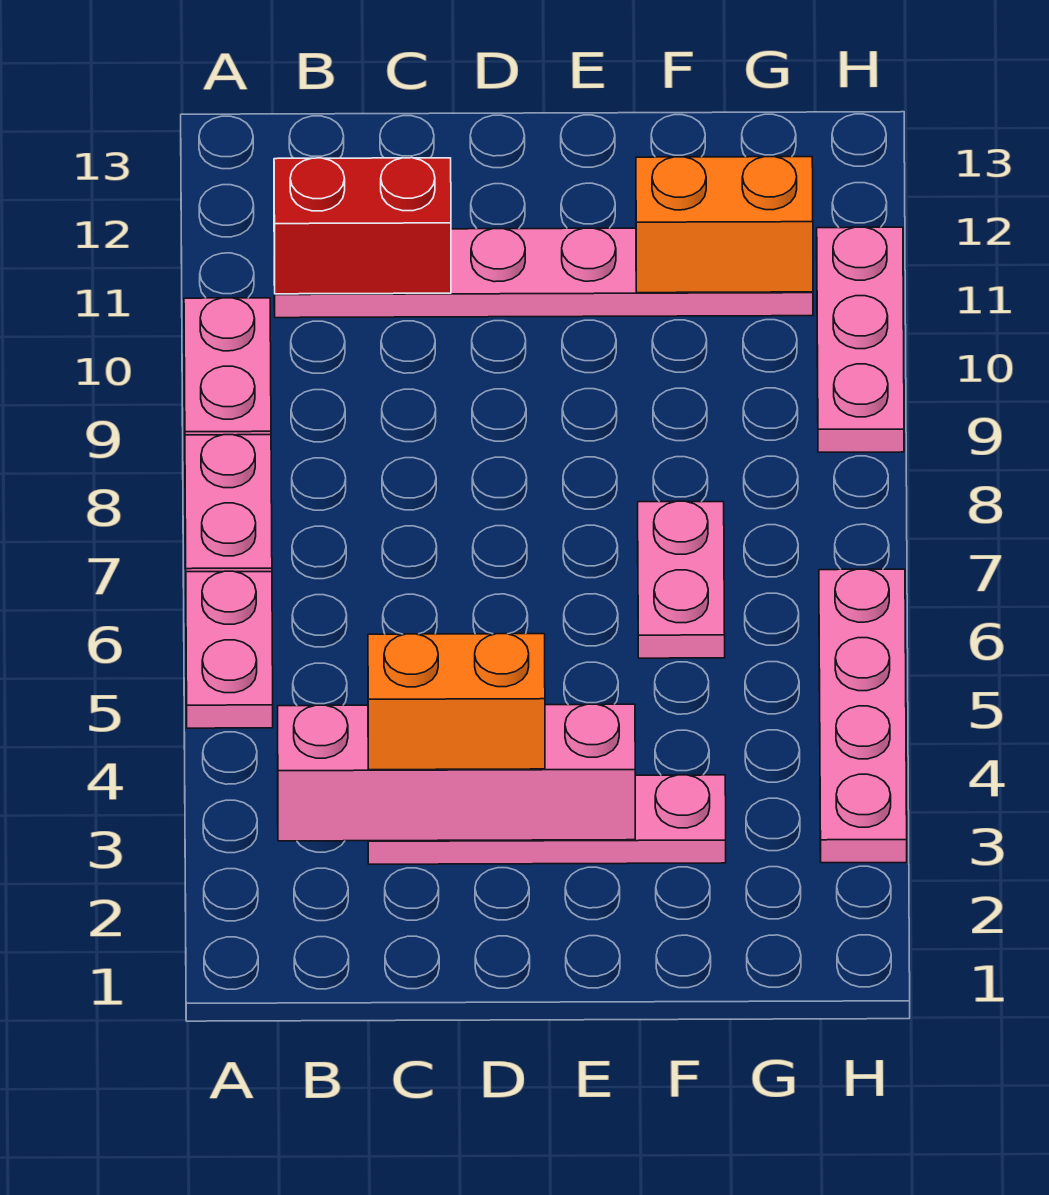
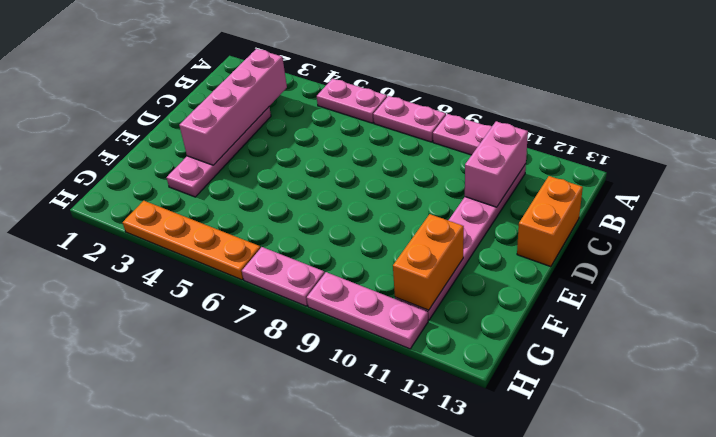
red 1x2 brick [274,158,451,294] -> pink 1x2 brick [465,121,528,207]
orange 1x2 brick [368,634,545,770] -> orange 1x2 brick moved to [517,176,583,267]
pink 1x2 plate [638,501,725,658] -> pink 1x2 plate moved to [242,247,325,306]
pink 1x4 plate [819,569,907,863] -> orange 1x4 plate [123,201,261,280]

